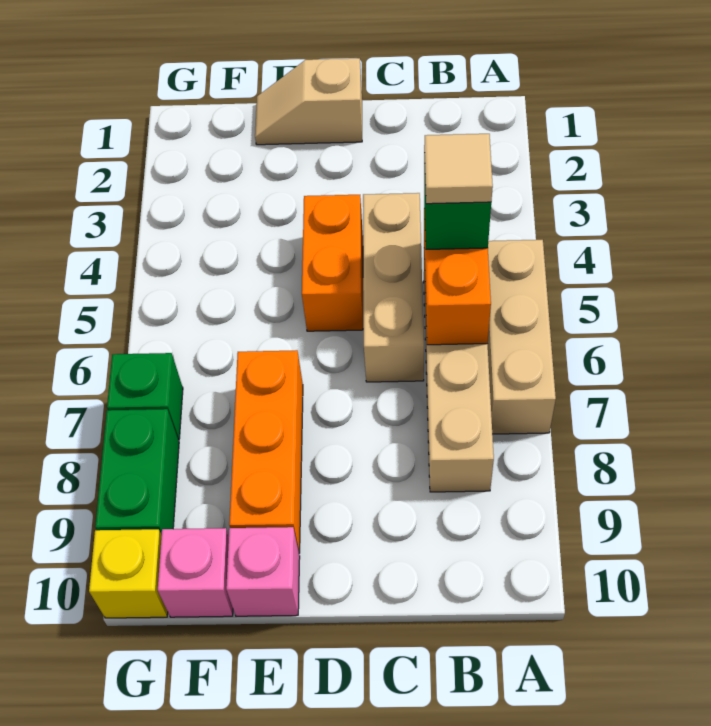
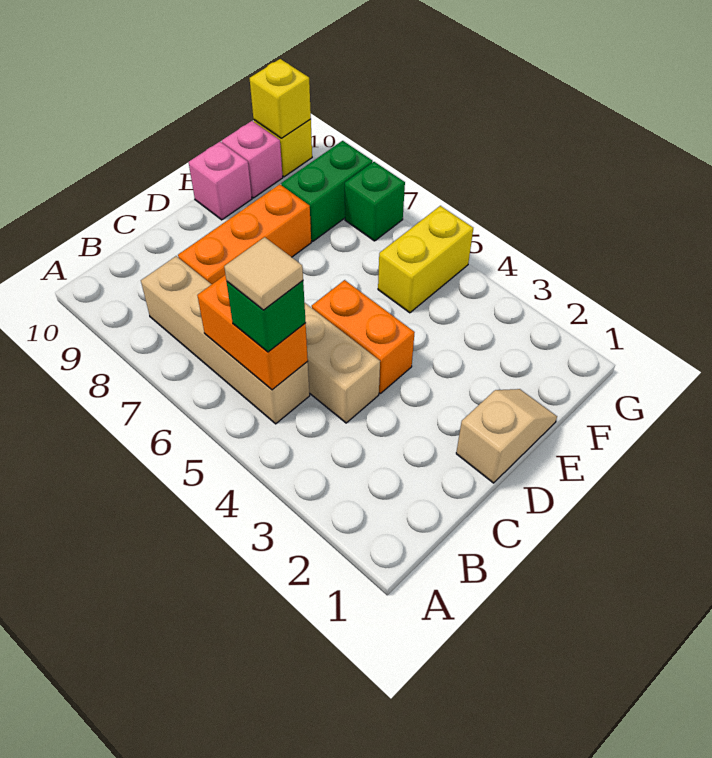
tan 1x3 brick [488,240,556,434] -> none
orange 1x3 brick [229,350,303,553] -> orange 1x3 brick turned to [178,184,311,284]
none -> yellow 1x2 brick [378,206,473,313]
green 1x2 brick [95,409,179,535] -> green 1x2 brick turned to [281,141,373,241]
none -> yellow 1x1 brick [250,59,311,138]

